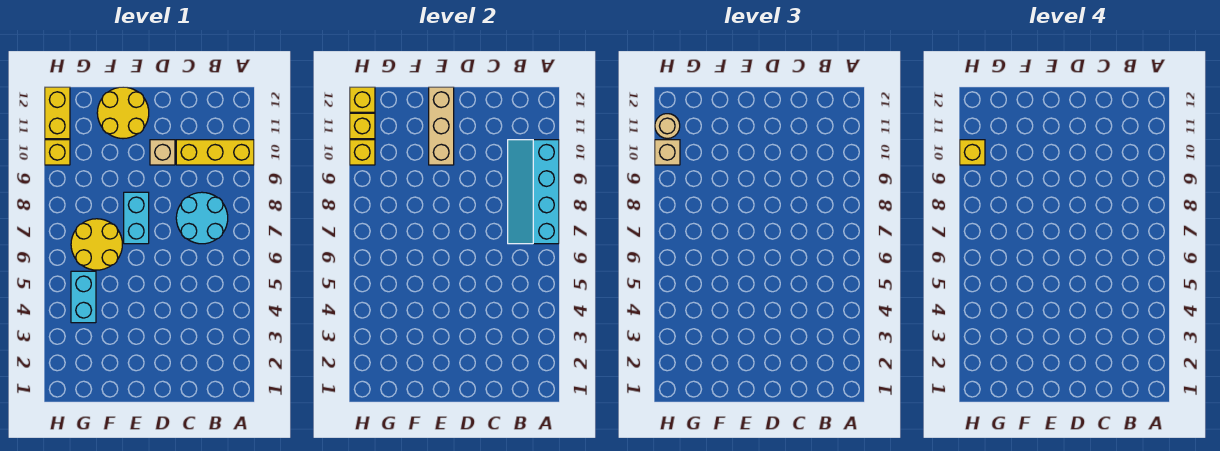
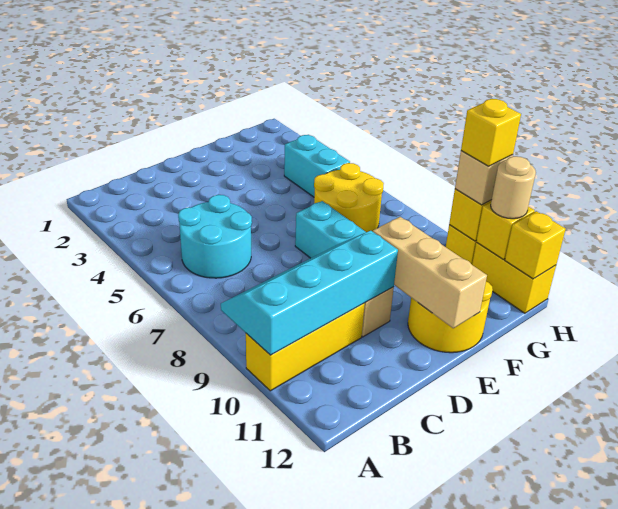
cyan 2x4 slope [508,140,559,244] -> cyan 2x4 slope turned to [221,231,398,355]
cyan 2x2 round brick [176,192,228,244] -> cyan 2x2 round brick moved to [178,195,252,278]

